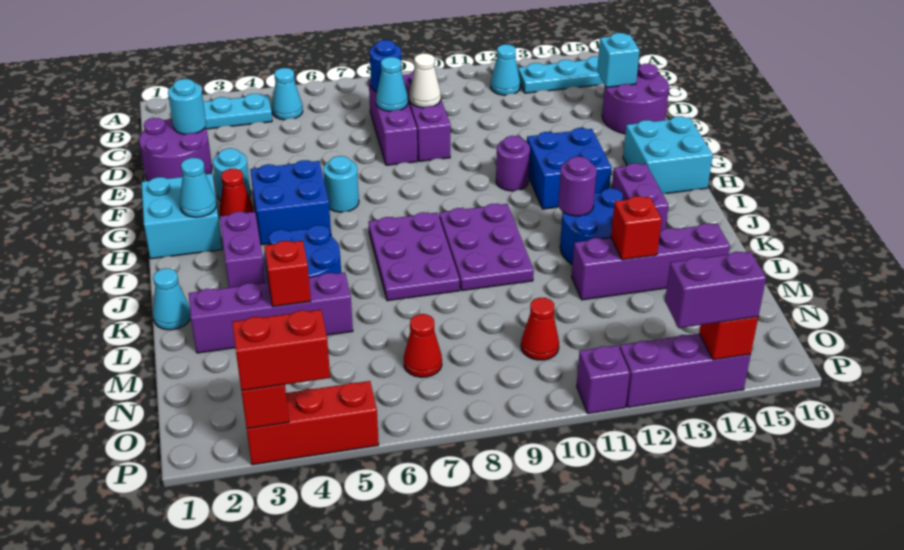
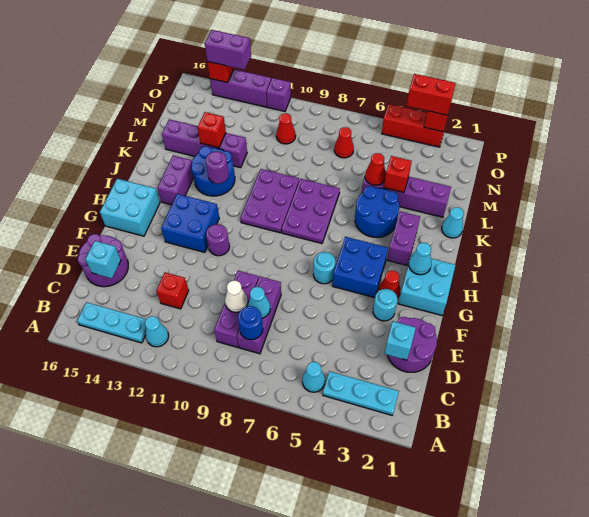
cyan 1x1 round brick [168,79,206,134] -> cyan 1x1 brick [384,321,416,360]
none -> red 1x1 brick [156,272,189,309]
none -> red 1x1 cone [365,153,386,185]

